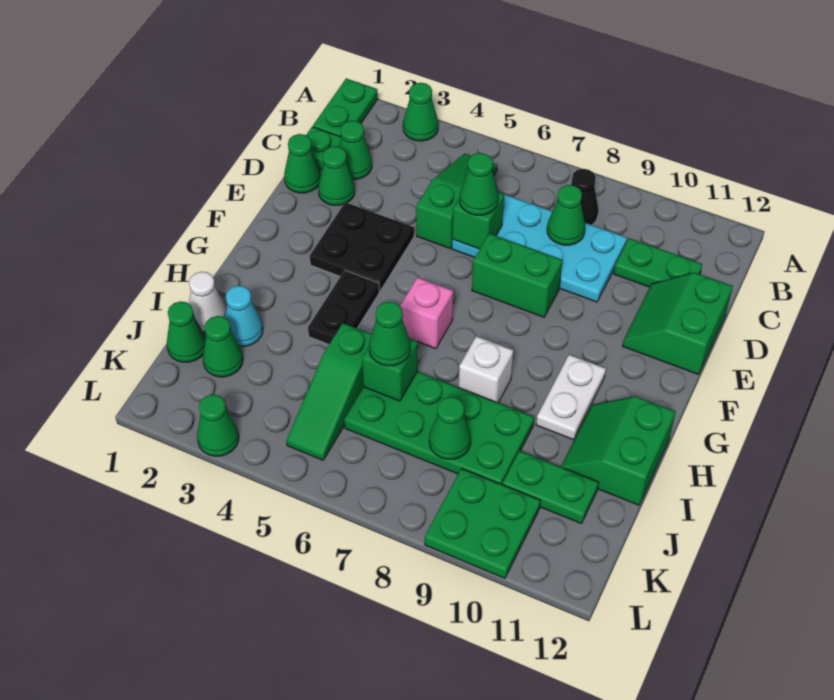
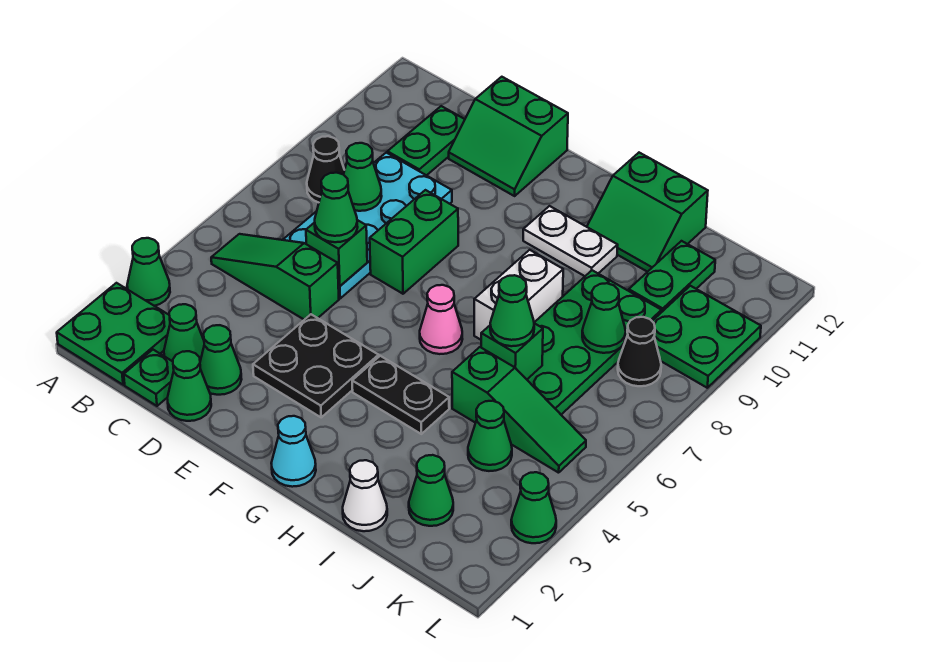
green 1x2 plate [313,78,378,137] -> green 2x2 plate [57,283,170,385]
pink 1x1 brick [400,277,453,349] -> pink 1x1 cone [420,285,462,354]
white 1x1 brick [459,336,513,403] -> white 1x2 brick [474,250,563,340]
cyan 1x1 cone [225,286,263,346] -> cyan 1x1 cone moved to [271,416,316,487]
green 1x1 cone [167,301,206,362] -> green 1x1 cone moved to [468,401,512,471]
none -> black 1x1 cone [618,317,661,386]

